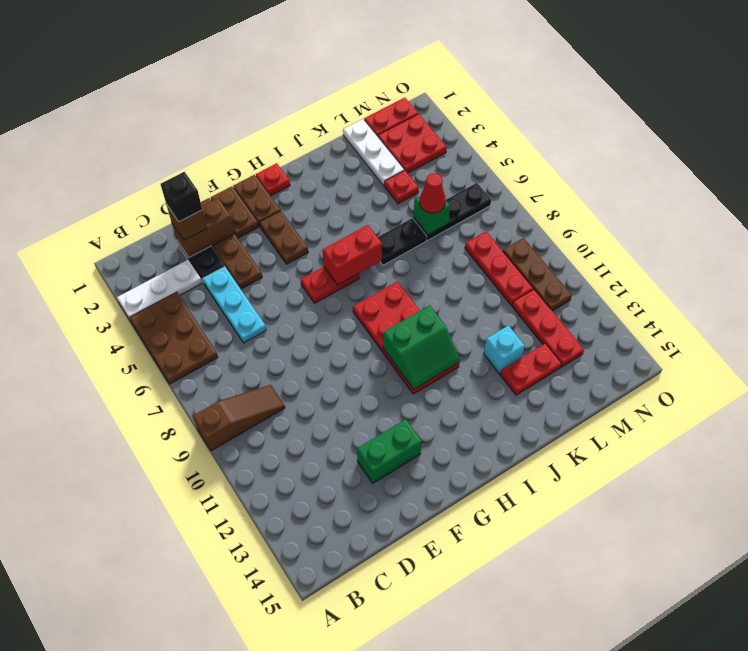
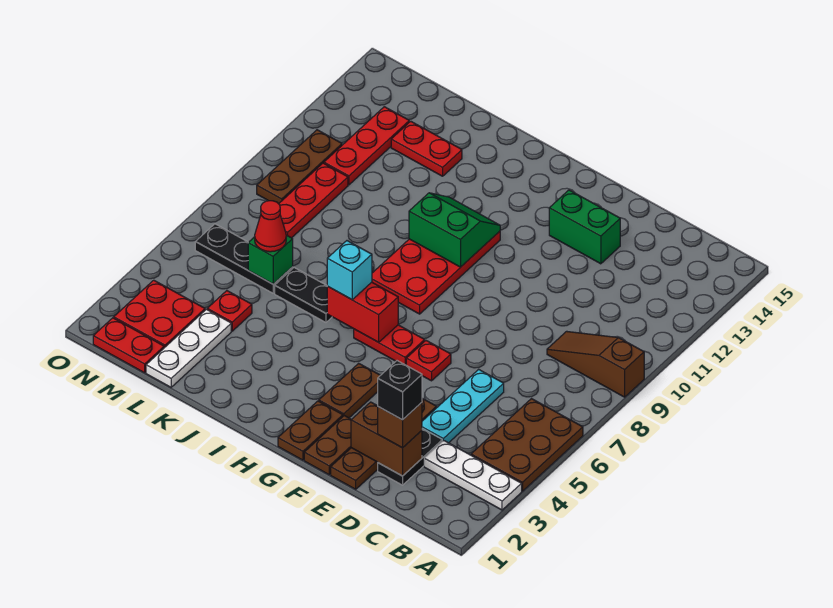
red 1x1 plate [256,163,290,196] -> red 1x1 plate moved to [406,341,451,381]
cyan 1x1 brick [484,326,525,373] -> cyan 1x1 brick moved to [327,241,372,300]

